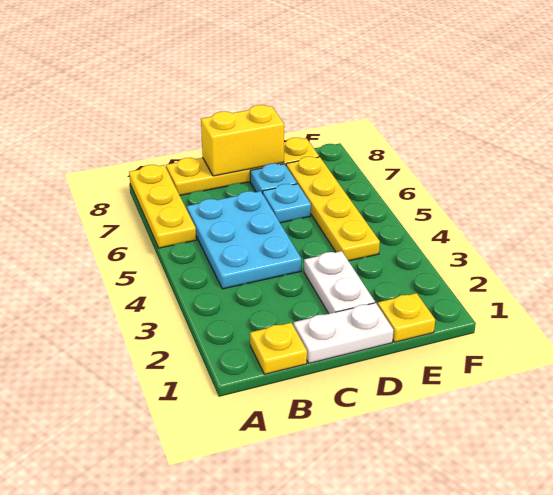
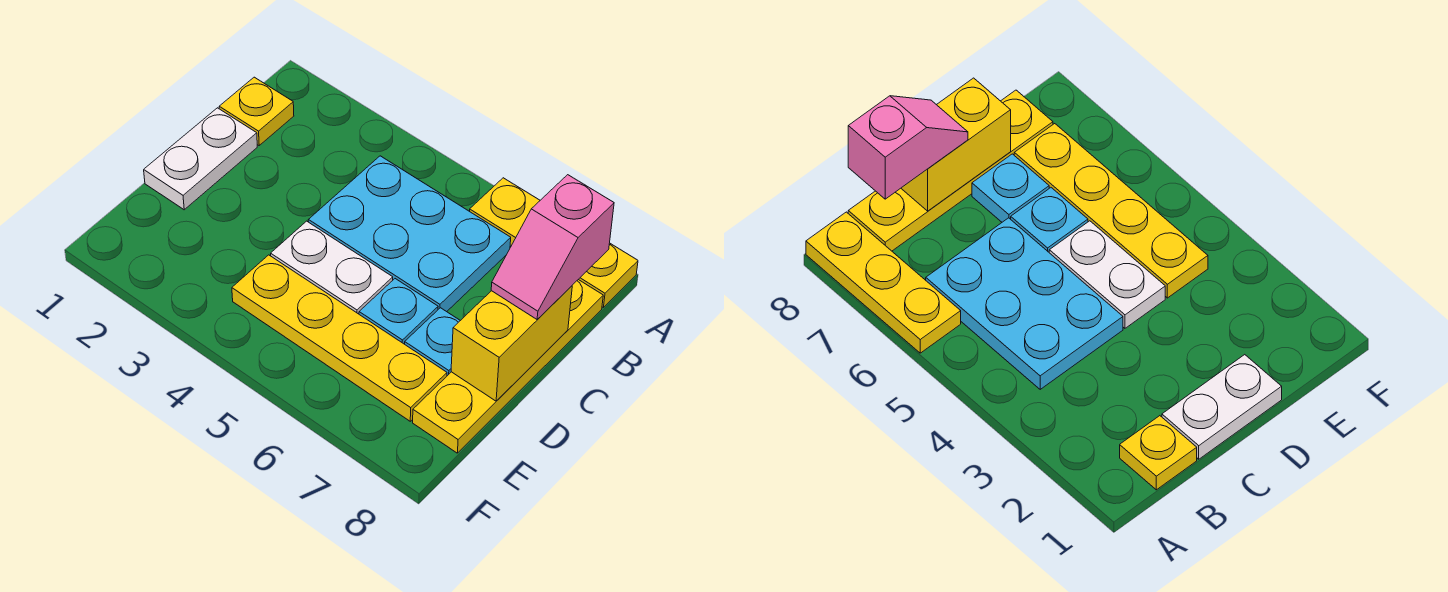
none -> pink 1x2 slope [491,175,614,319]
white 1x2 plate [304,251,375,314] -> white 1x2 plate moved to [271,221,393,314]
yellow 1x1 plate [378,293,435,342] -> none

